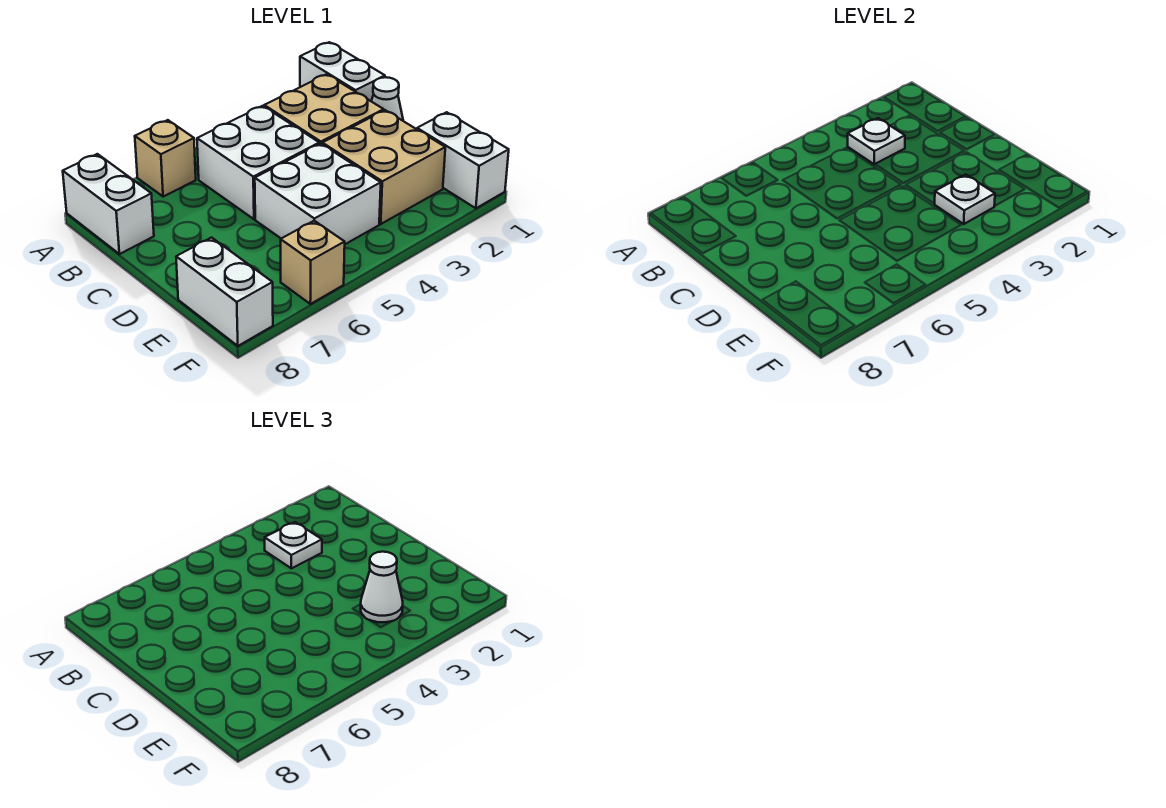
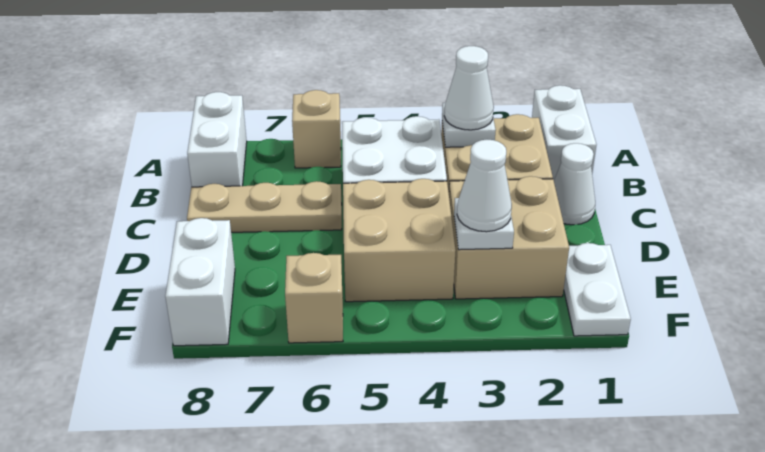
white 1x1 plate [265,522,322,568] -> white 1x1 cone [444,46,494,130]
none -> tan 1x3 plate [187,181,342,232]
white 2x2 brick [255,144,381,244] -> tan 2x2 brick [343,179,456,302]
white 1x2 brick [417,112,509,208] -> white 1x2 plate [564,243,631,336]

